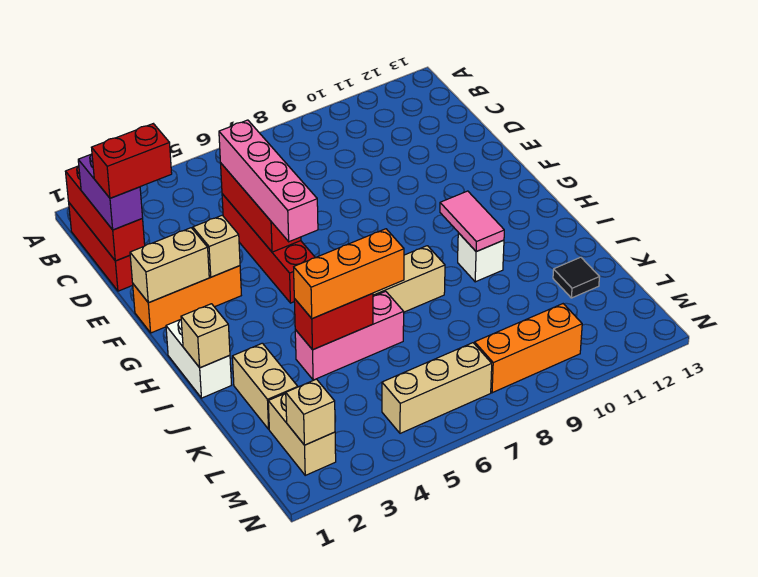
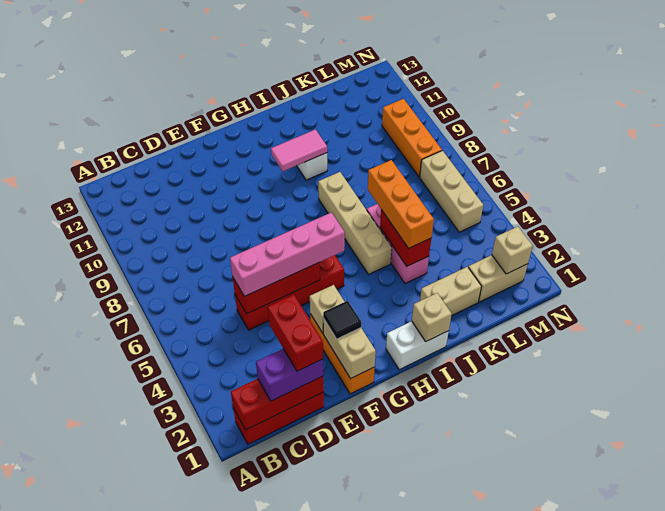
black 1x1 tile [553,257,600,298] -> black 1x1 tile moved to [323,300,361,339]

